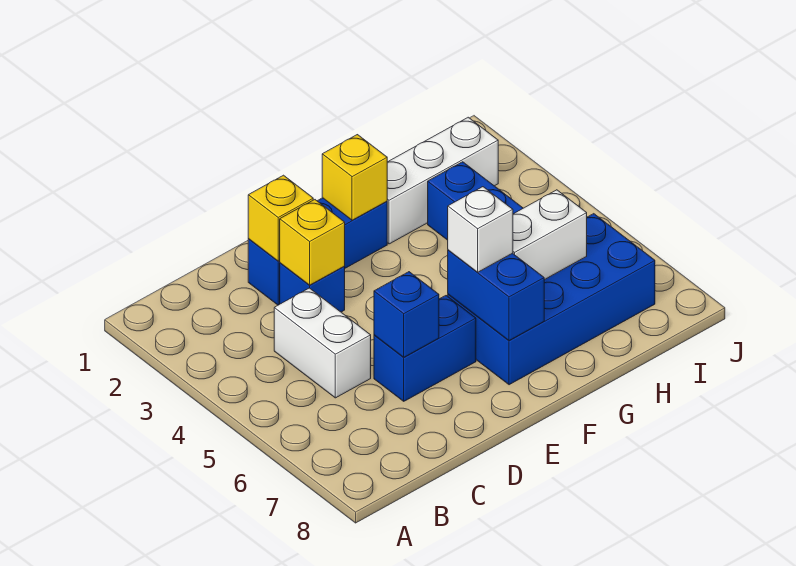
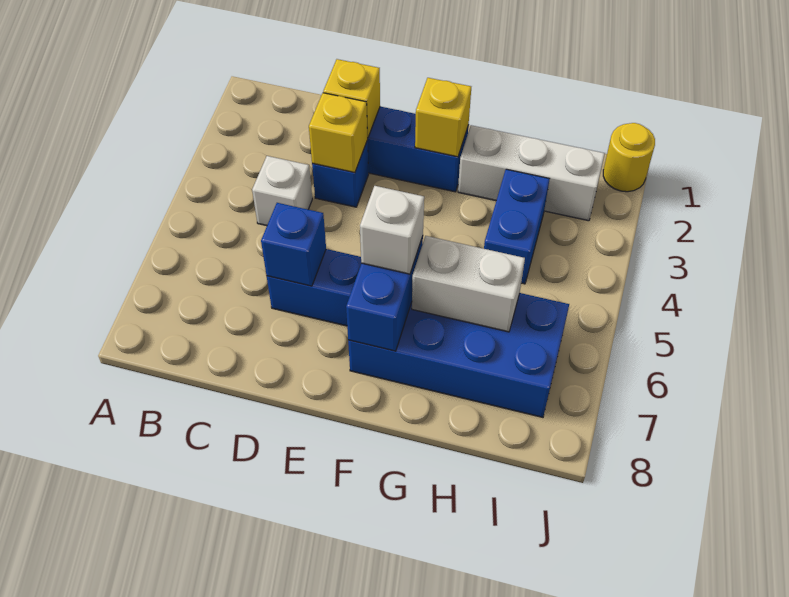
white 1x2 brick [274,288,371,398] -> white 1x1 brick [252,156,312,226]
none -> yellow 1x1 round brick [603,123,655,192]

